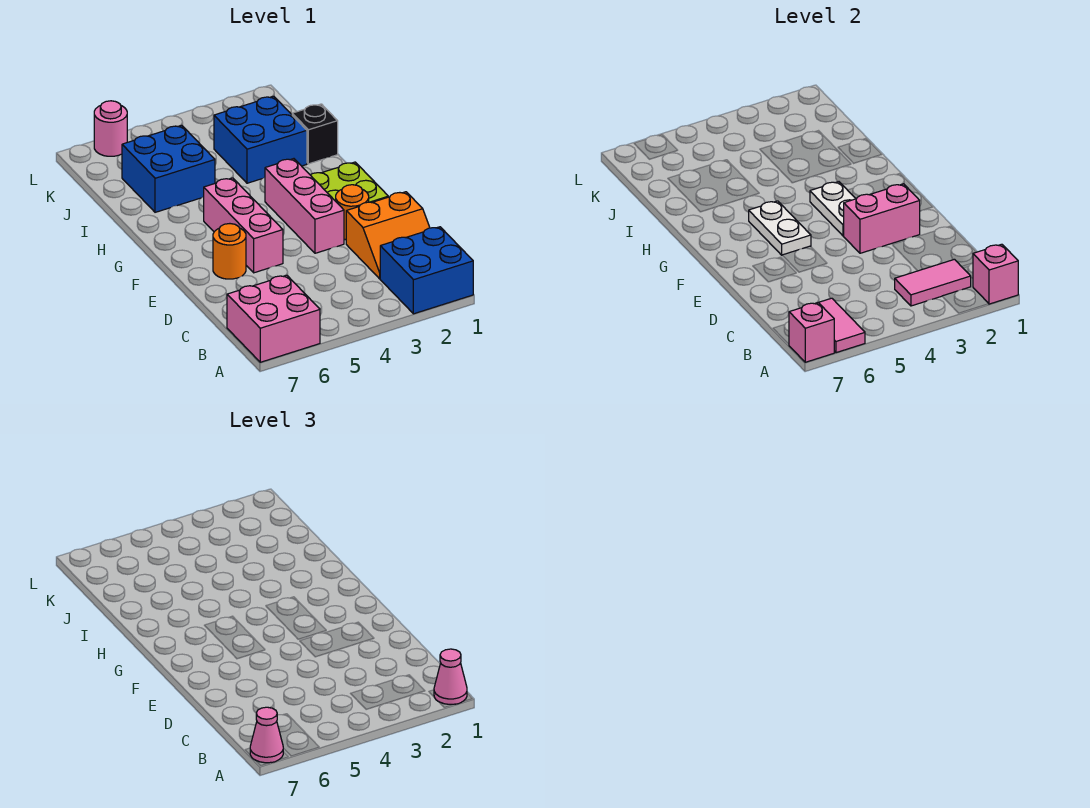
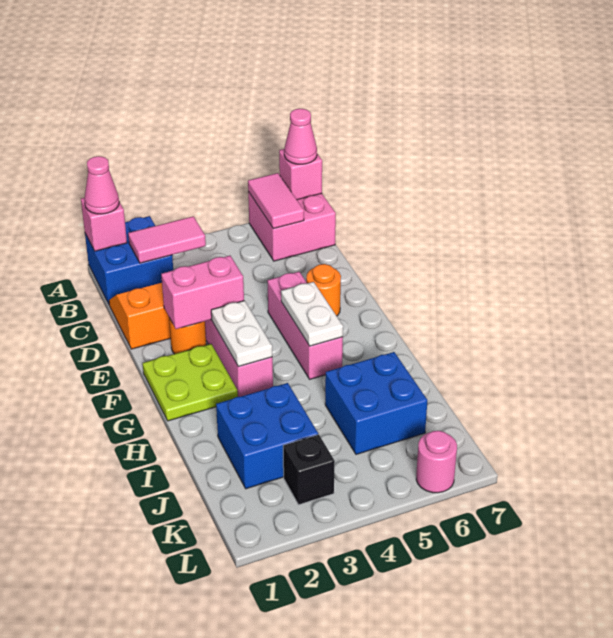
black 1x1 brick [292,104,338,164] -> black 1x1 brick moved to [283,435,335,505]

